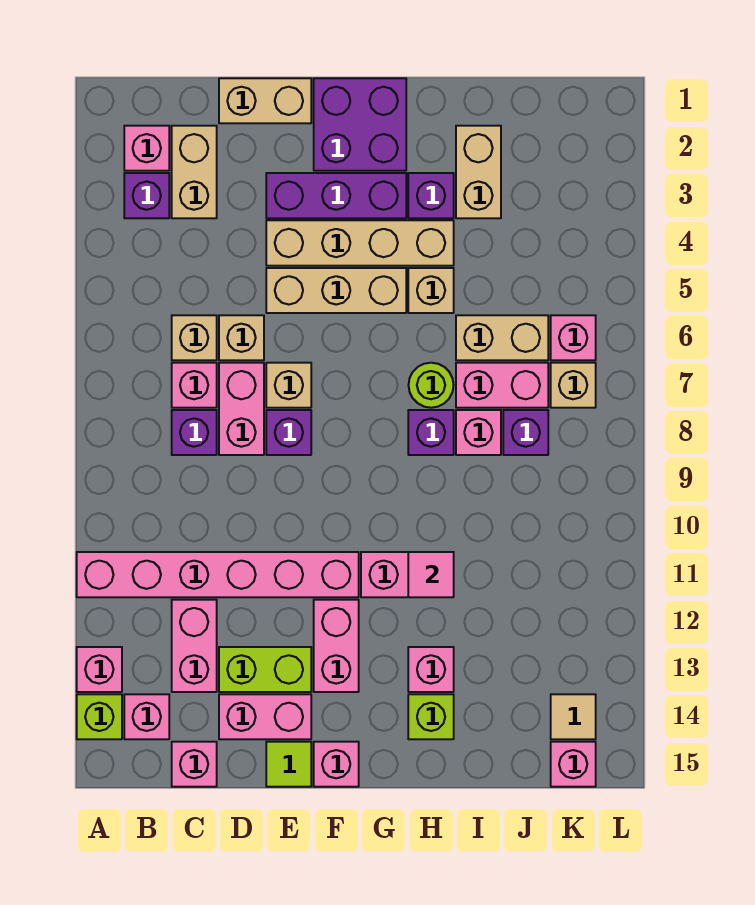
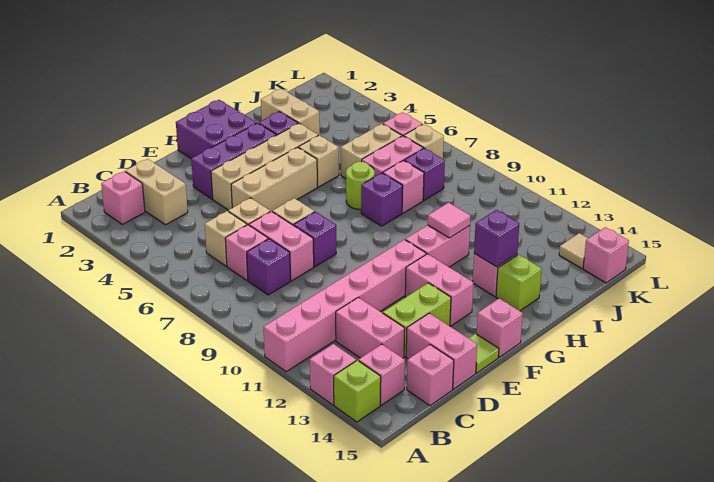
purple 1x1 brick [124,173,169,218] -> purple 1x1 brick moved to [474,210,519,267]
tan 1x2 brick [219,78,311,123] -> none
pink 1x2 brick [219,694,311,739] -> pink 1x2 brick turned to [406,313,477,389]

